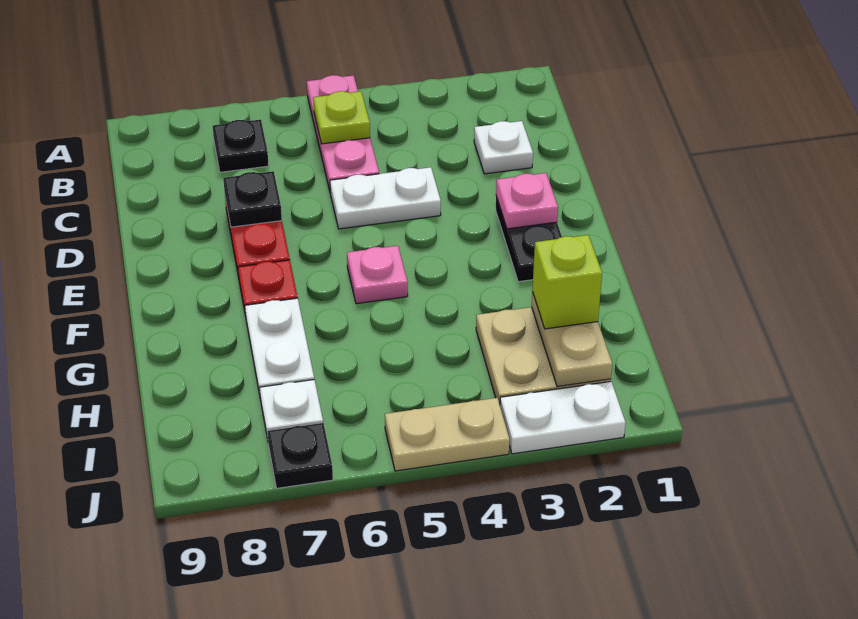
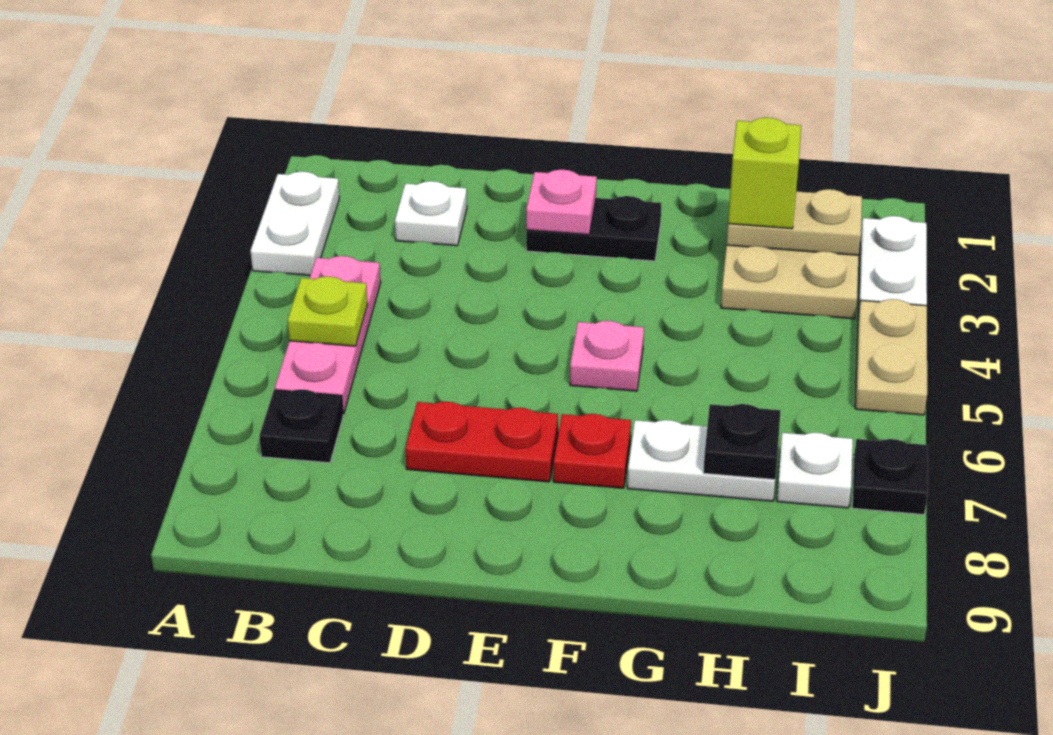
pink 1x3 plate [307,75,379,191] -> pink 1x3 plate turned to [275,256,381,414]
white 1x2 plate [330,167,441,229] -> white 1x2 plate moved to [250,172,339,276]
black 1x1 plate [223,171,282,227] -> black 1x1 plate moved to [703,404,780,480]

